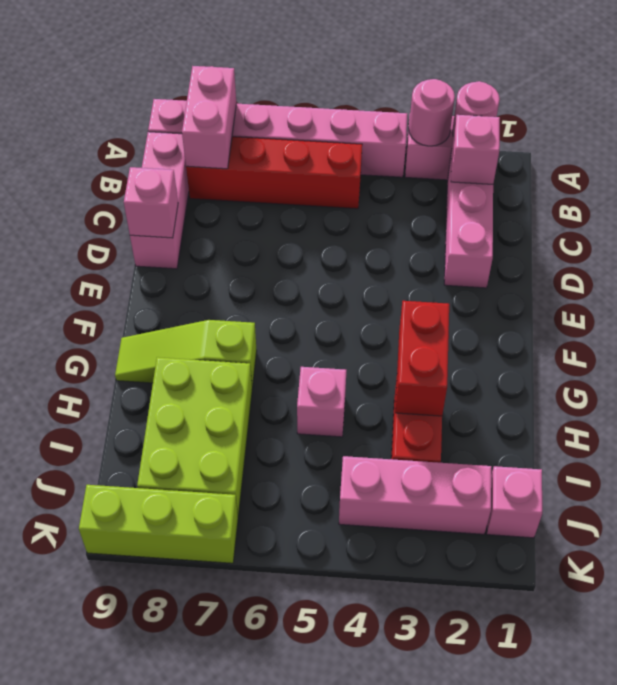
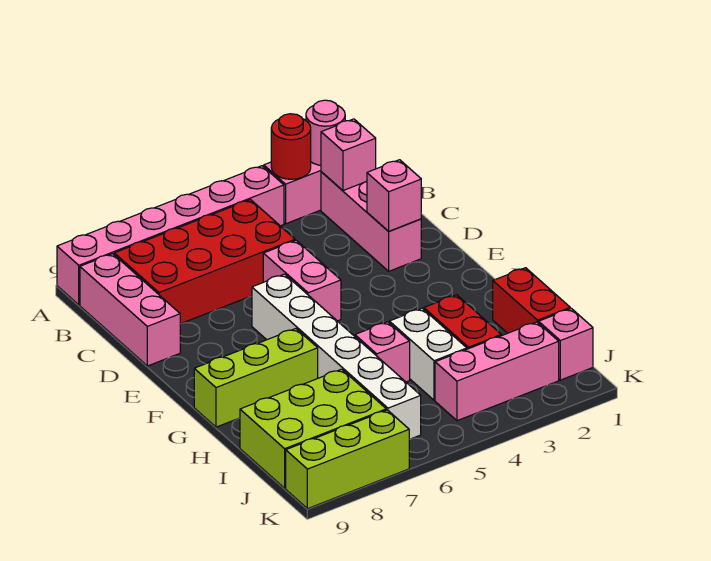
pink 1x1 round brick [409,79,455,146] -> red 1x1 round brick [271,114,311,179]
pink 1x2 brick [182,66,236,169] -> pink 1x2 brick moved to [263,240,341,321]
red 1x4 brick [186,137,362,209] -> red 2x4 brick [114,200,295,324]
pink 1x1 brick [124,167,178,238] -> pink 1x1 brick moved to [367,160,421,231]
none -> white 1x6 brick [252,274,421,439]
red 1x2 brick [395,301,449,416] -> red 1x2 brick moved to [493,268,570,333]
lime 1x3 slope [115,320,257,389] -> lime 1x3 brick [194,329,318,427]
none -> white 1x2 brick [389,308,467,400]
lime 2x3 brick [137,357,252,516] -> lime 2x3 brick turned to [240,369,386,488]

